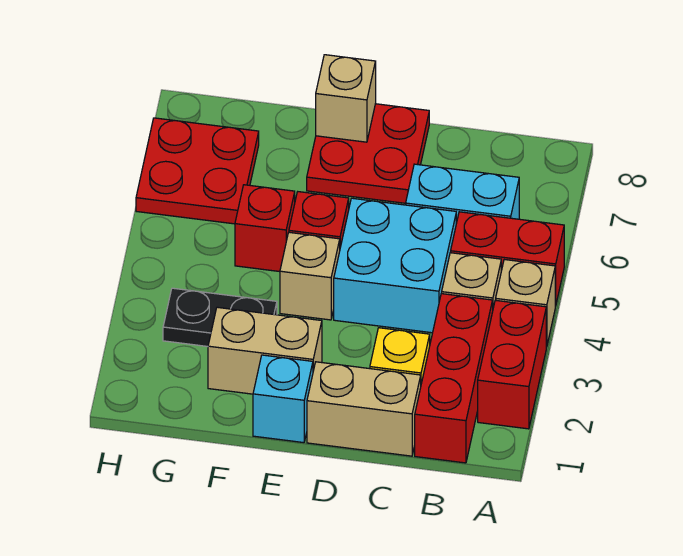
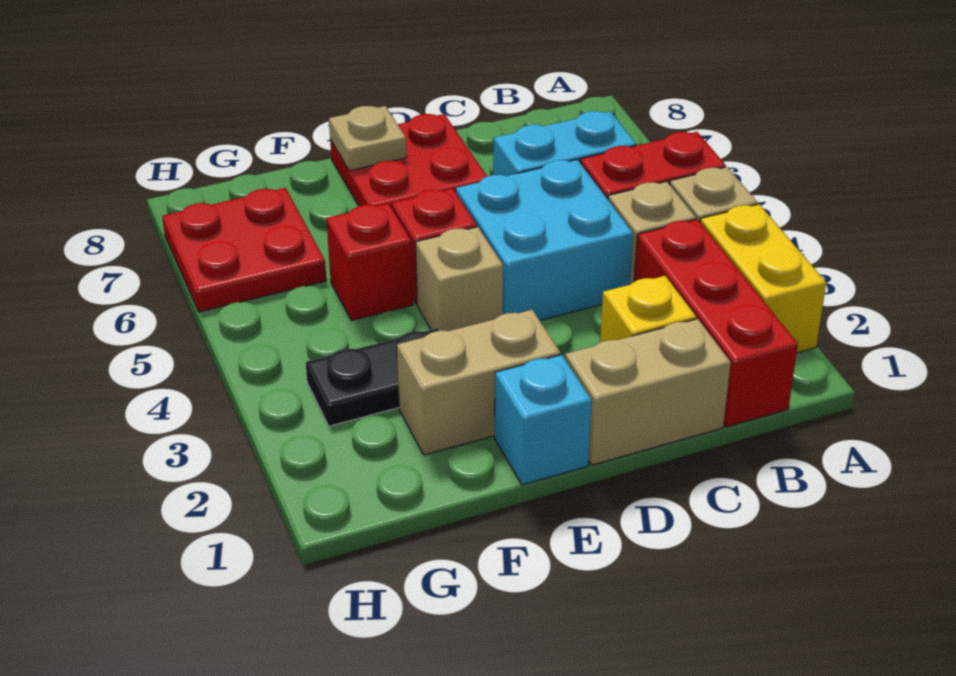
red 1x2 brick [478,300,546,429] -> yellow 1x2 brick [700,204,826,353]
tan 1x1 brick [316,55,376,142] -> tan 1x1 plate [329,106,407,171]

